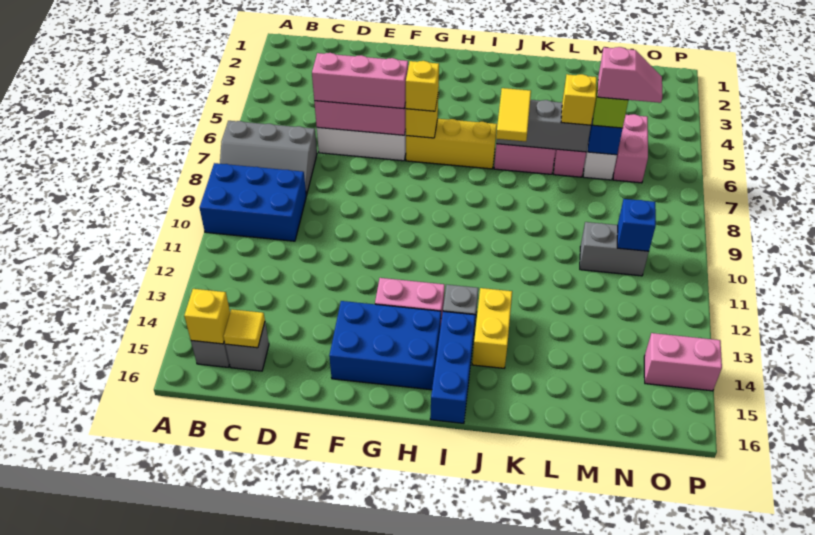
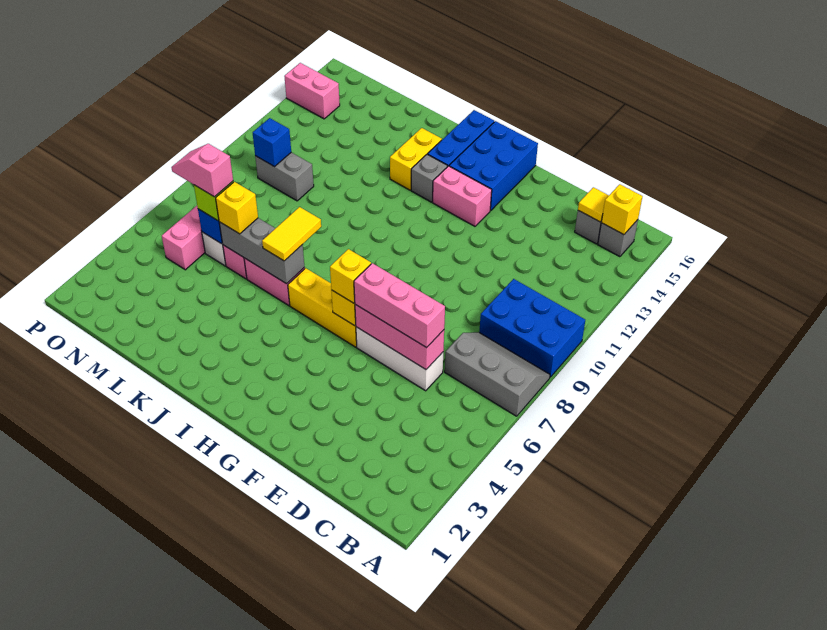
blue 2x3 brick [329,301,441,390] -> blue 2x3 brick turned to [449,121,538,211]

